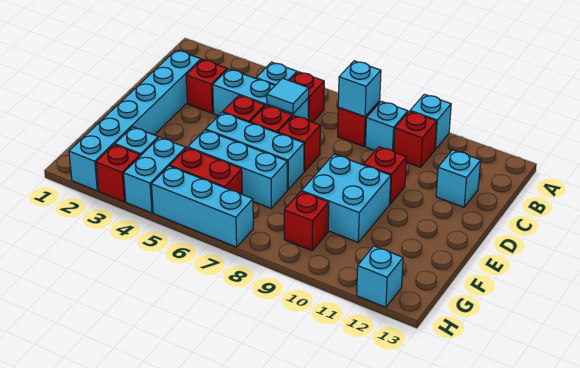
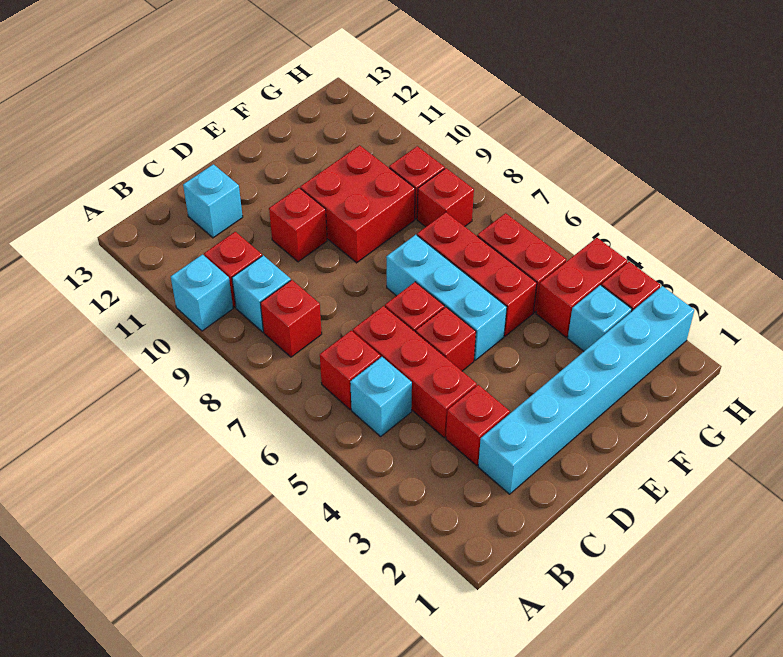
cyan 1x1 brick [338,61,381,117] -> none
cyan 1x3 brick [213,69,308,120] -> red 1x3 brick [353,306,477,438]
cyan 1x1 tile [267,78,309,114] -> none
red 1x1 brick [278,116,320,172] -> red 1x1 brick moved to [417,168,474,227]
cyan 2x2 brick [302,154,391,242] -> red 2x2 brick [300,145,415,263]
cyan 1x3 brick [188,130,287,208] -> red 1x3 brick [417,212,537,336]
cyan 1x2 brick [124,137,186,213] -> red 1x2 brick [536,238,627,337]
cyan 1x3 brick [151,166,253,247] -> none
cyan 1x1 brick [357,246,403,307] -> none

